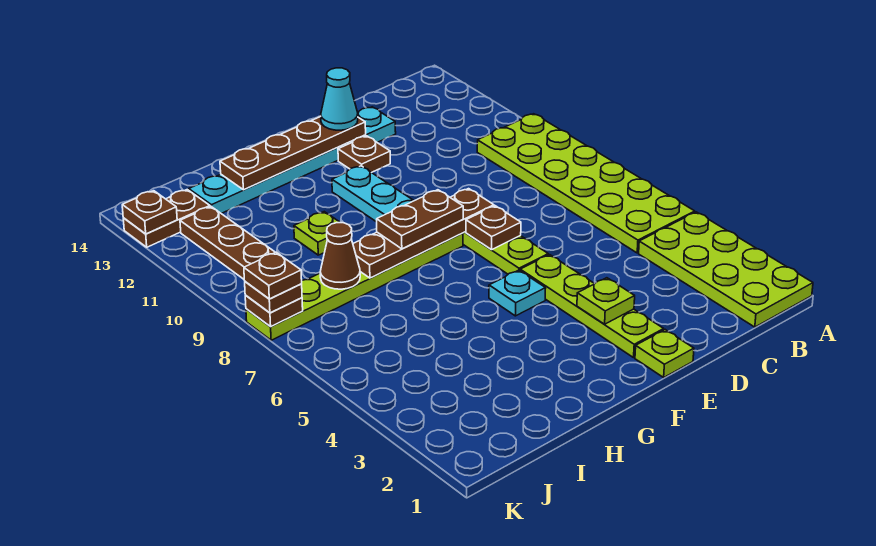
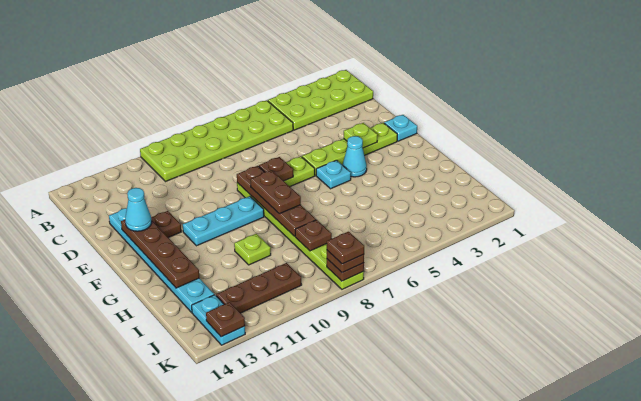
lime 1x1 plate [635,330,694,377] -> cyan 1x1 plate [384,115,417,141]
none -> cyan 1x1 cone [343,136,367,177]
brown 1x1 cone [320,223,360,289] -> brown 1x1 plate [295,220,332,251]
brown 1x2 plate [123,190,210,247] -> cyan 1x2 plate [192,295,245,345]

